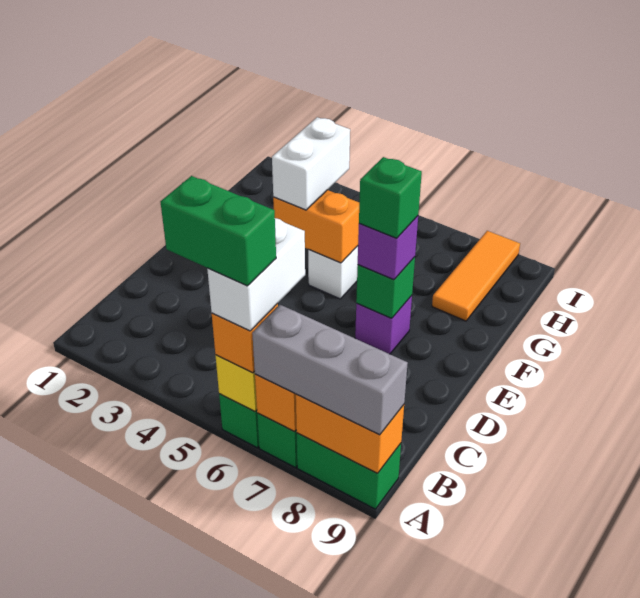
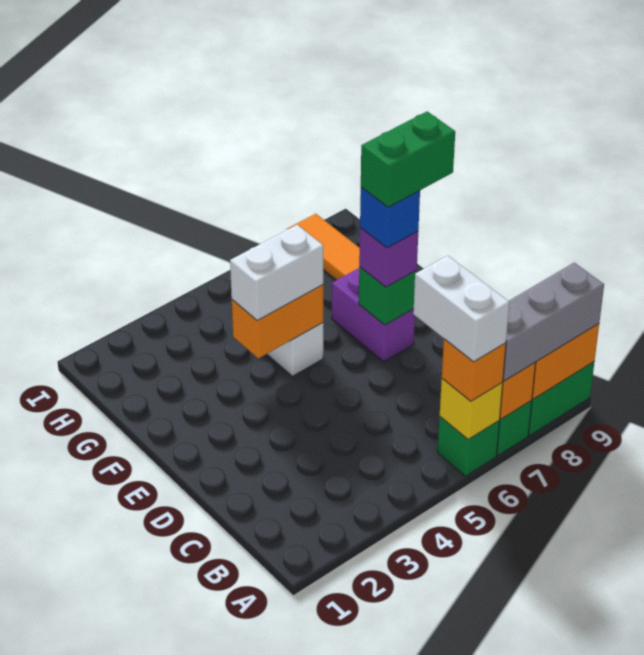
green 1x2 brick [161,176,276,286] -> green 1x2 brick moved to [361,111,455,207]
purple 1x1 brick [355,296,412,354] -> purple 1x2 brick [332,268,415,362]
green 1x1 brick [359,157,422,238] -> blue 1x1 brick [360,187,420,248]
white 1x2 brick [272,117,350,210] -> white 1x2 brick turned to [230,225,323,320]

